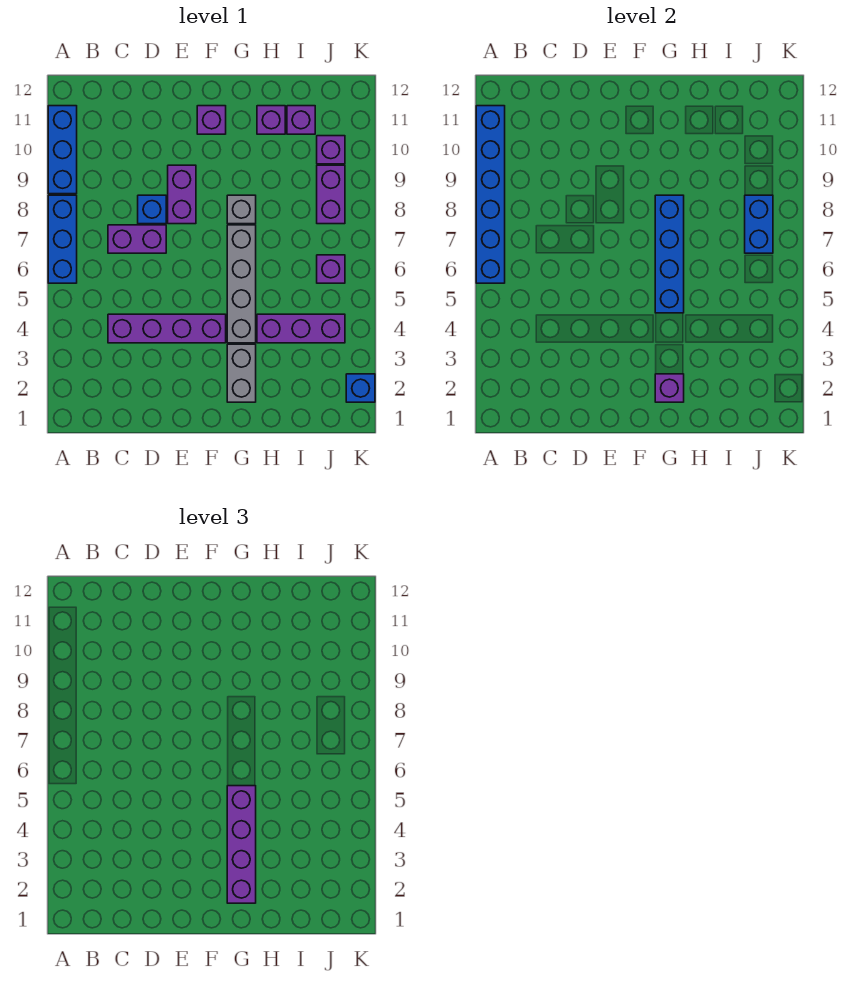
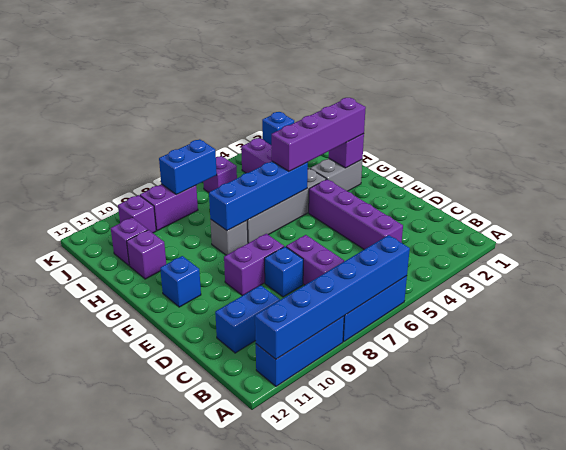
none -> blue 1x2 brick [215,285,280,353]
purple 1x1 brick [197,106,226,134] -> blue 1x1 brick [160,256,201,307]

